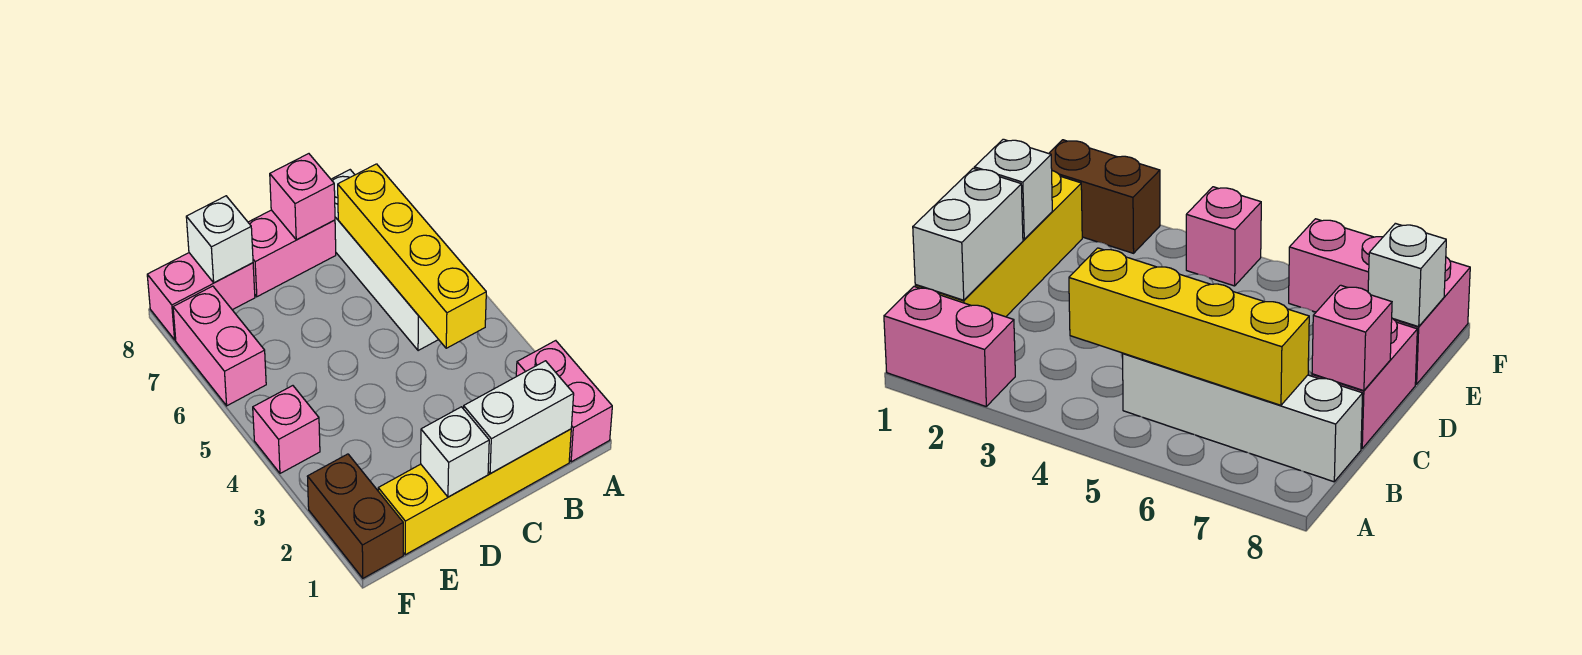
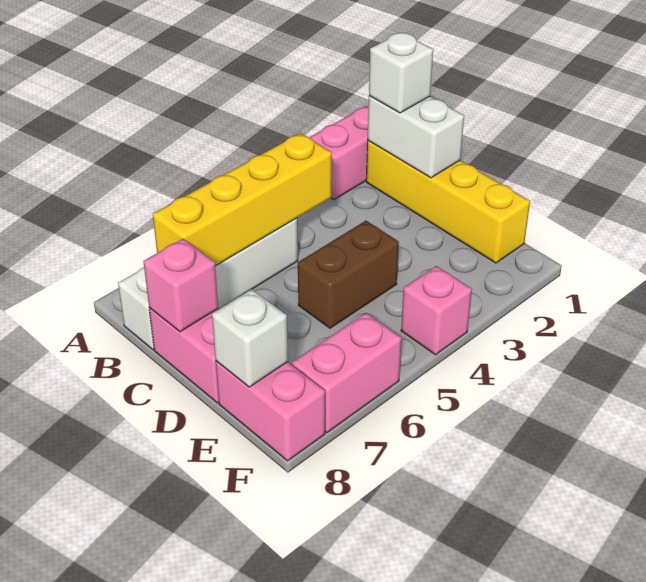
white 1x1 brick [421,407,489,497] -> white 1x1 brick moved to [369,33,433,113]
brown 1x2 brick [307,454,403,578] -> brown 1x2 brick moved to [298,221,399,328]

